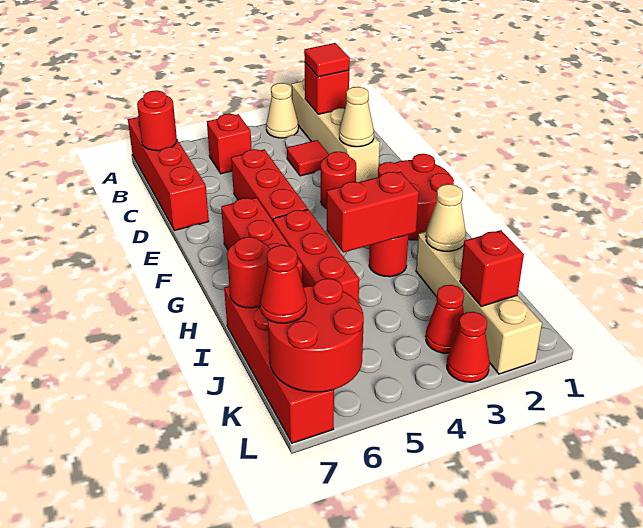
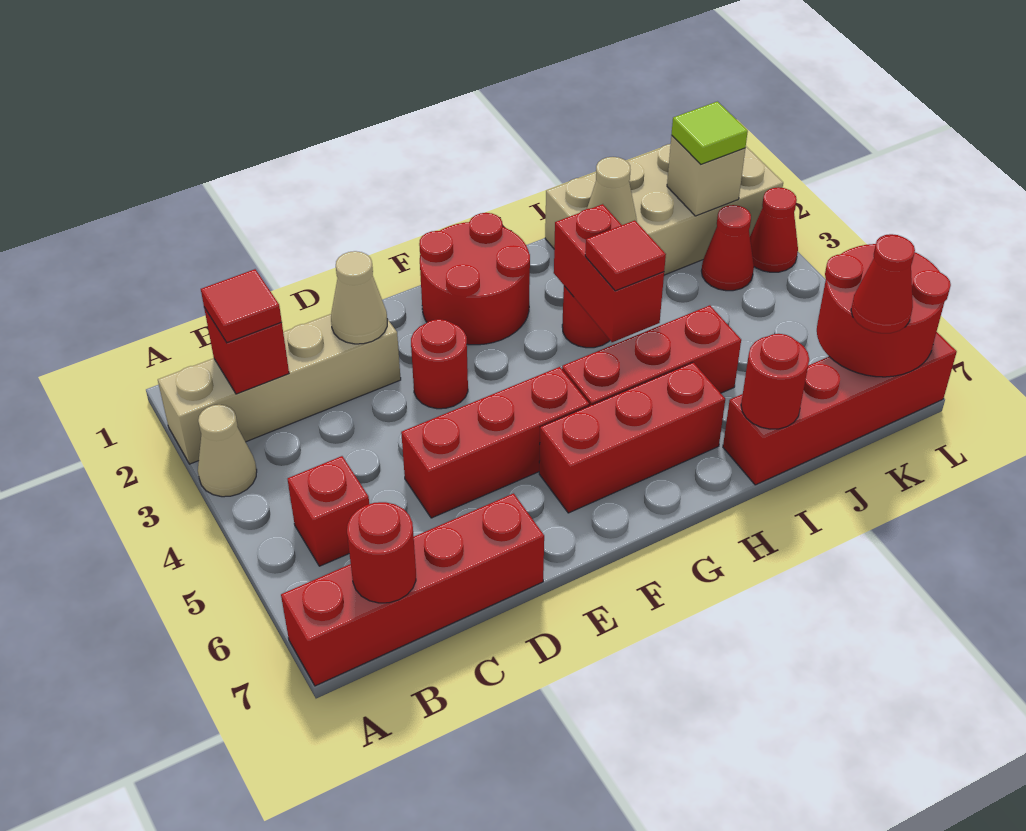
red 1x1 tile [287,140,329,176] -> red 1x1 tile moved to [585,220,666,291]
tan 1x4 brick [416,232,542,374] -> tan 2x4 brick [545,144,783,275]
red 1x1 brick [460,230,524,307] -> tan 1x1 brick [667,136,745,216]
none -> lime 1x1 tile [671,102,748,164]

